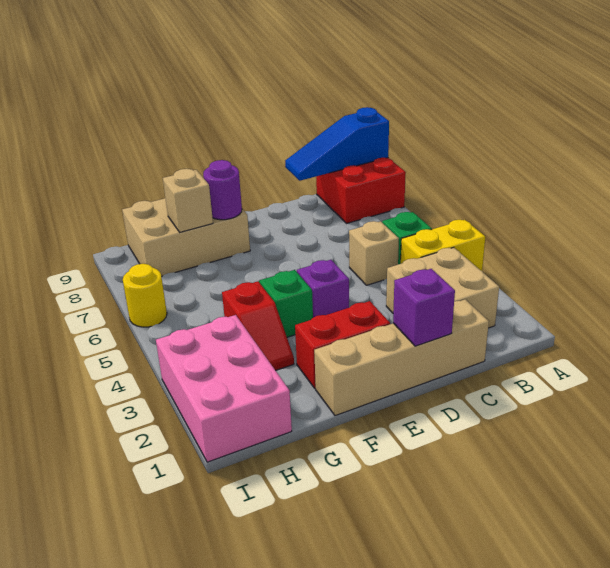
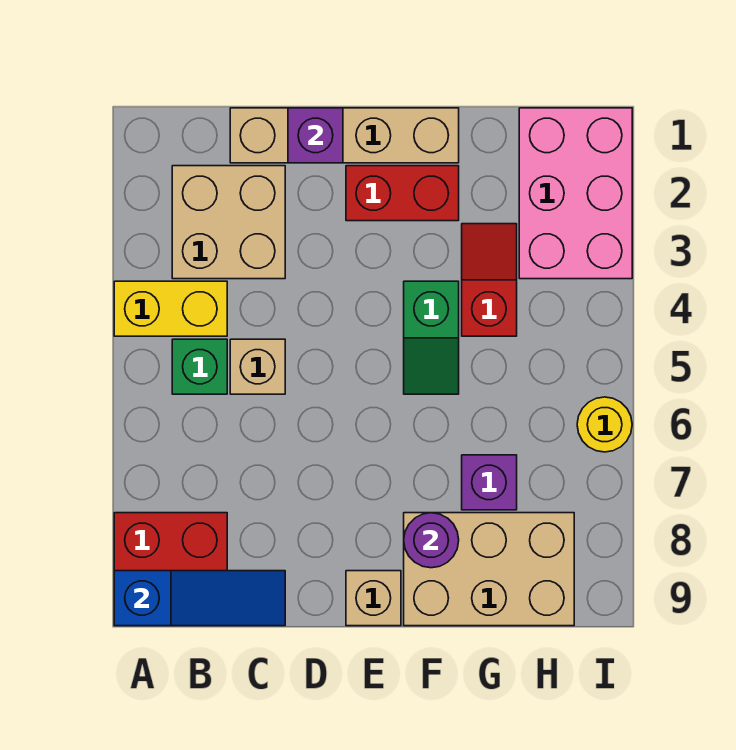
purple 1x1 brick [297,260,349,318] -> purple 1x1 brick moved to [462,455,517,510]
tan 1x1 brick [163,169,213,232] -> tan 1x1 brick moved to [346,571,401,626]

